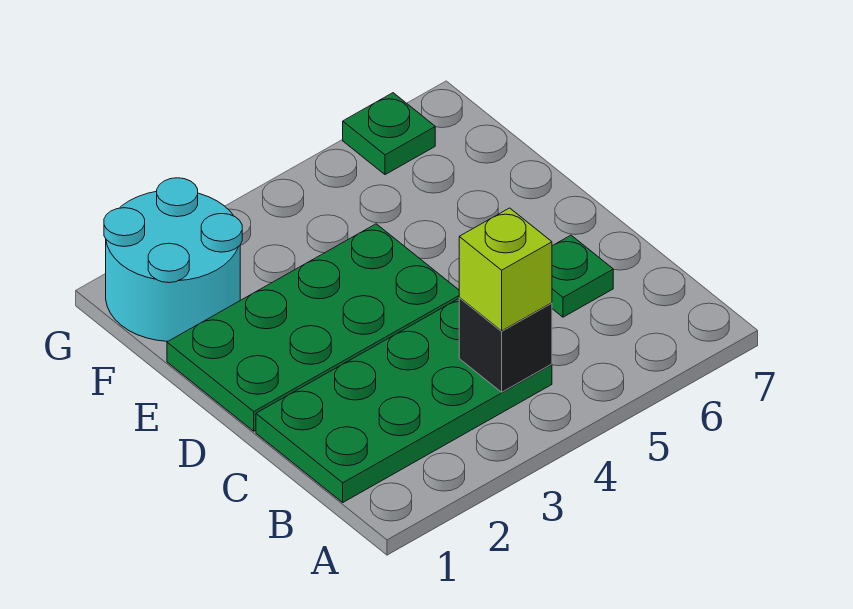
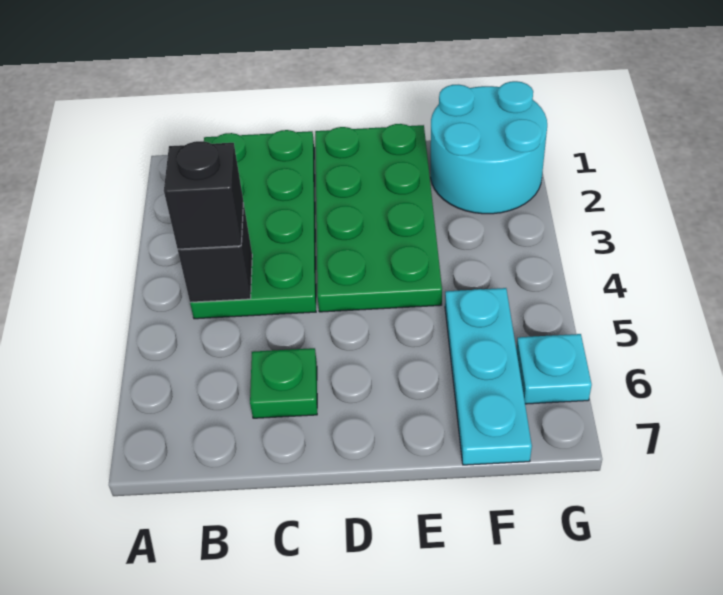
lime 1x1 brick [459,208,552,331] -> black 1x1 brick [164,141,243,249]
none -> cyan 1x3 plate [445,288,532,465]
green 1x1 plate [343,93,435,175] -> cyan 1x1 plate [516,334,592,404]

